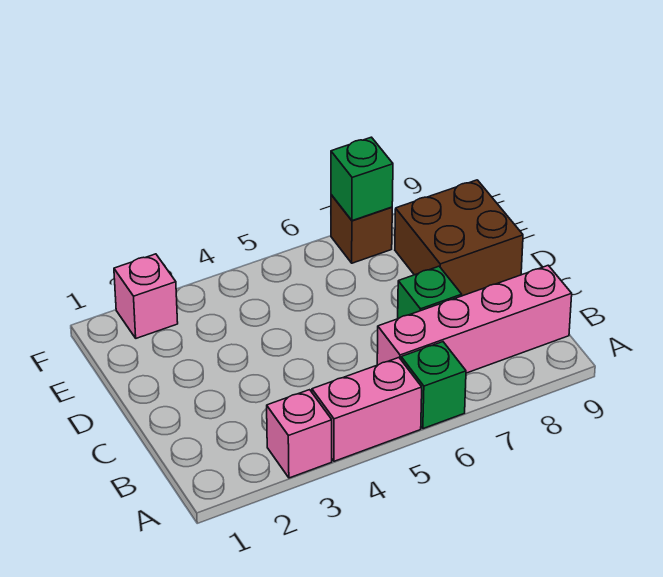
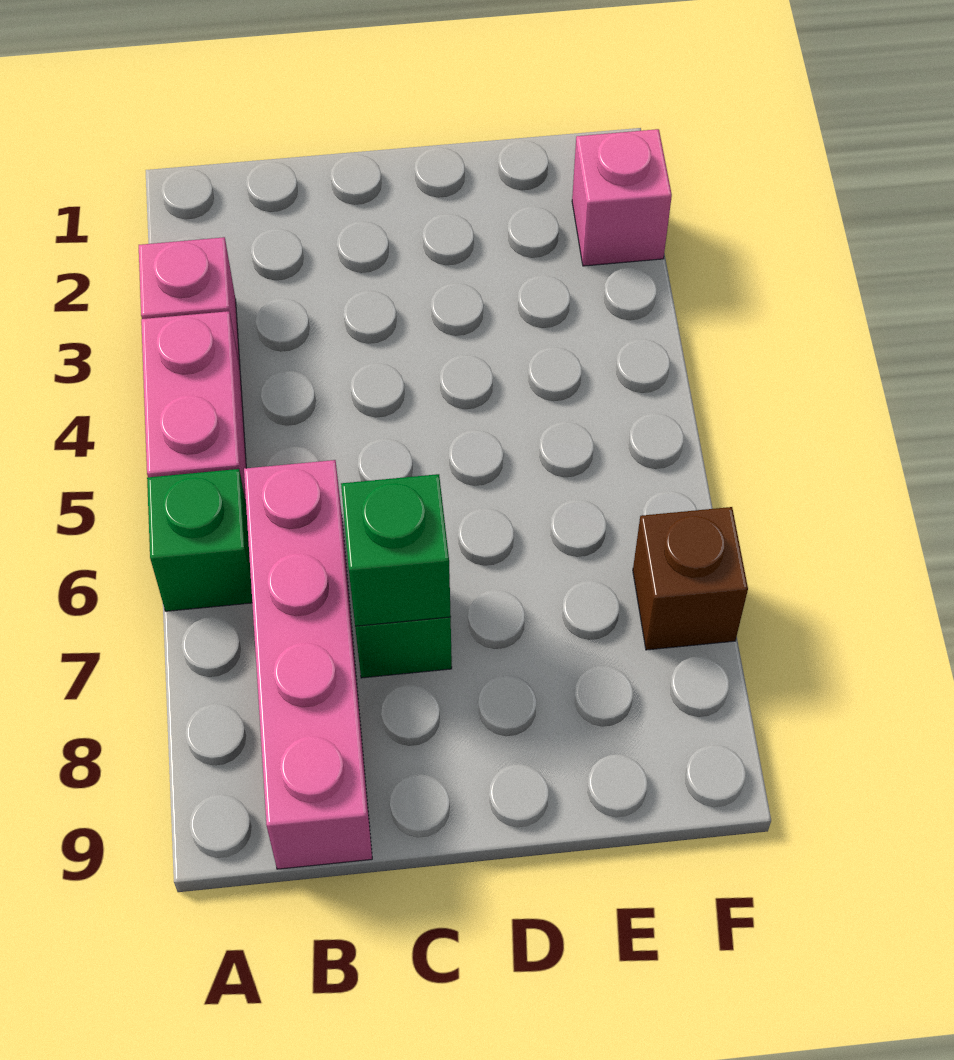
brown 2x2 brick [395,180,523,296] -> none
green 1x1 brick [331,137,393,221] -> green 1x1 brick moved to [341,474,451,627]

